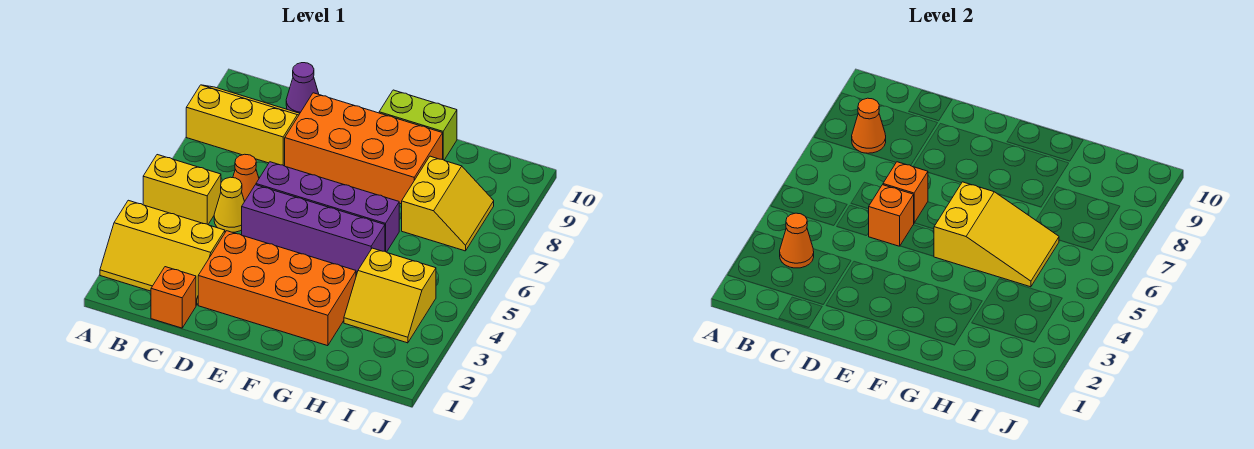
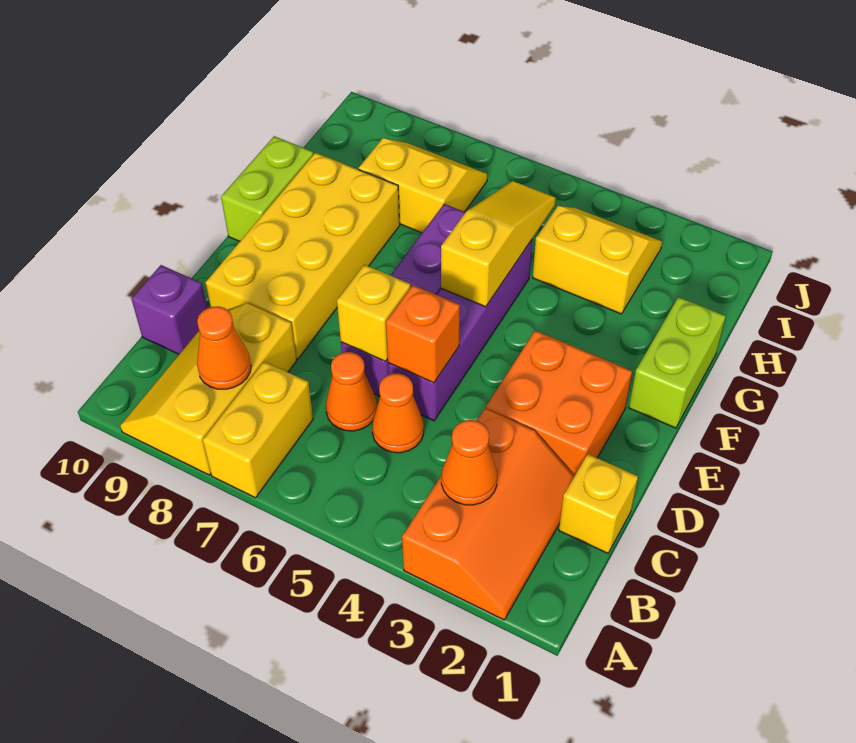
yellow 2x3 slope [100,200,225,305] -> orange 2x3 slope [402,409,574,620]
yellow 1x2 brick [143,155,221,224] -> yellow 1x2 brick moved to [203,362,313,498]
orange 1x1 brick [151,267,196,328] -> yellow 1x1 brick [559,454,638,553]
yellow 1x1 cone [214,177,245,232] -> orange 1x1 cone [372,373,424,453]
purple 1x1 cone [286,63,319,113] -> purple 1x1 brick [132,265,207,354]
orange 2x4 brick [198,231,356,346] -> orange 2x2 brick [486,330,632,476]
orange 1x1 brick [883,162,928,223] -> yellow 1x1 brick [337,265,410,361]
orange 2x4 brick [285,93,443,204] -> yellow 2x4 brick [206,153,400,359]
none -> lime 1x2 brick [629,297,726,428]
yellow 2x3 slope [934,182,1059,287] -> yellow 1x3 slope [441,181,556,307]
yellow 2x2 slope [344,248,436,343] -> yellow 2x2 slope turned to [533,206,662,314]

